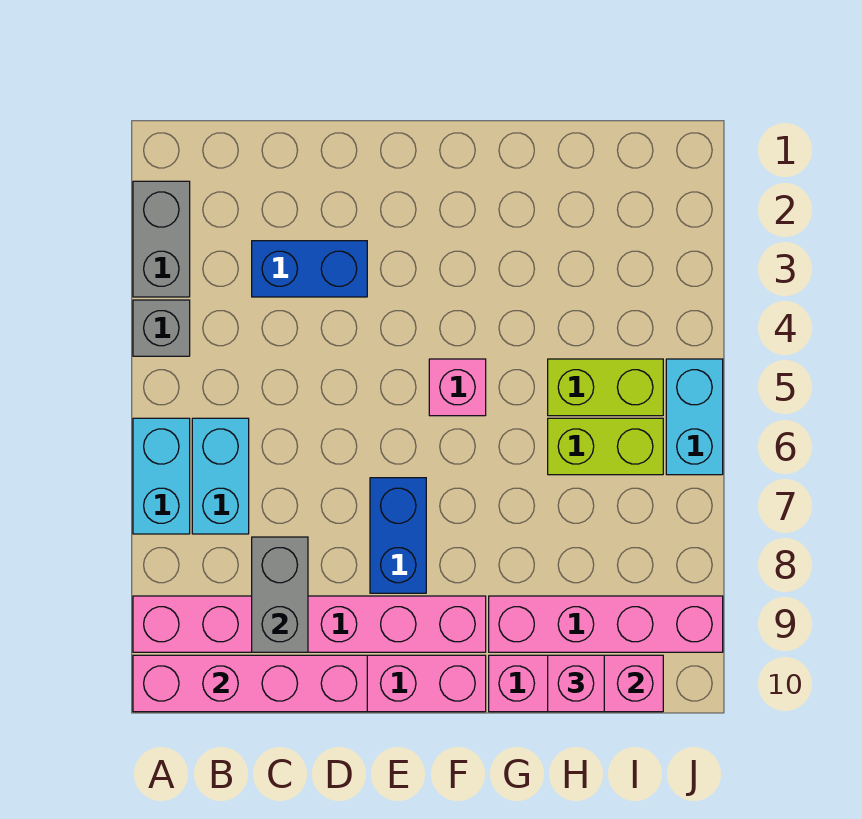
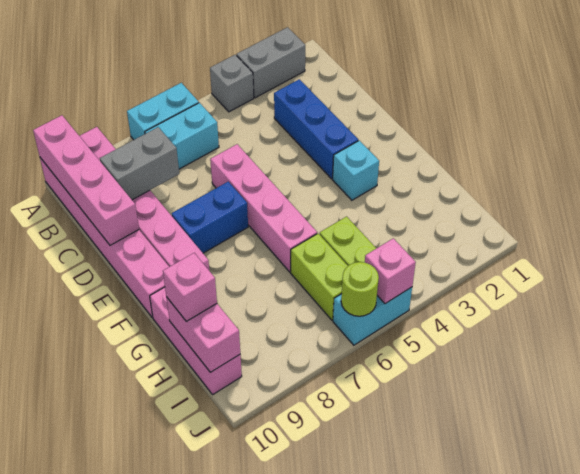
blue 1x2 brick [252,241,367,297] -> blue 1x3 brick [274,79,358,179]
none -> cyan 1x1 brick [333,140,379,200]
pink 1x1 brick [429,359,486,416] -> pink 1x1 brick moved to [365,238,416,304]
pink 1x4 brick [489,596,723,652] -> pink 1x4 brick moved to [210,144,317,272]
none -> lime 1x1 round brick [341,262,379,316]

